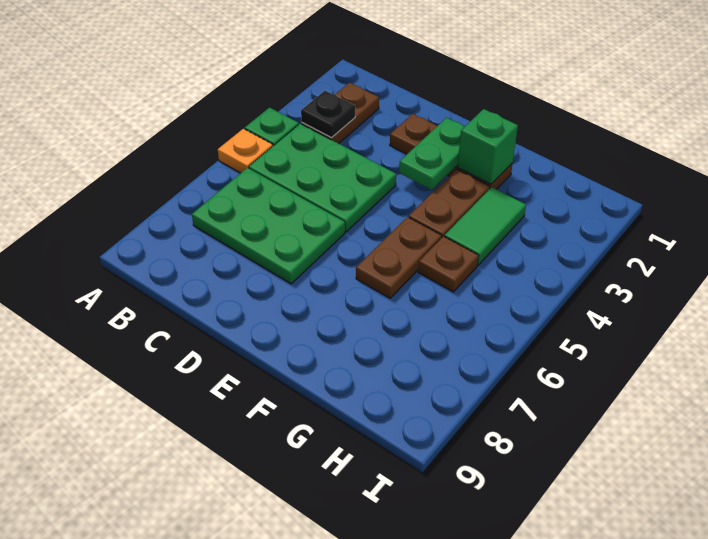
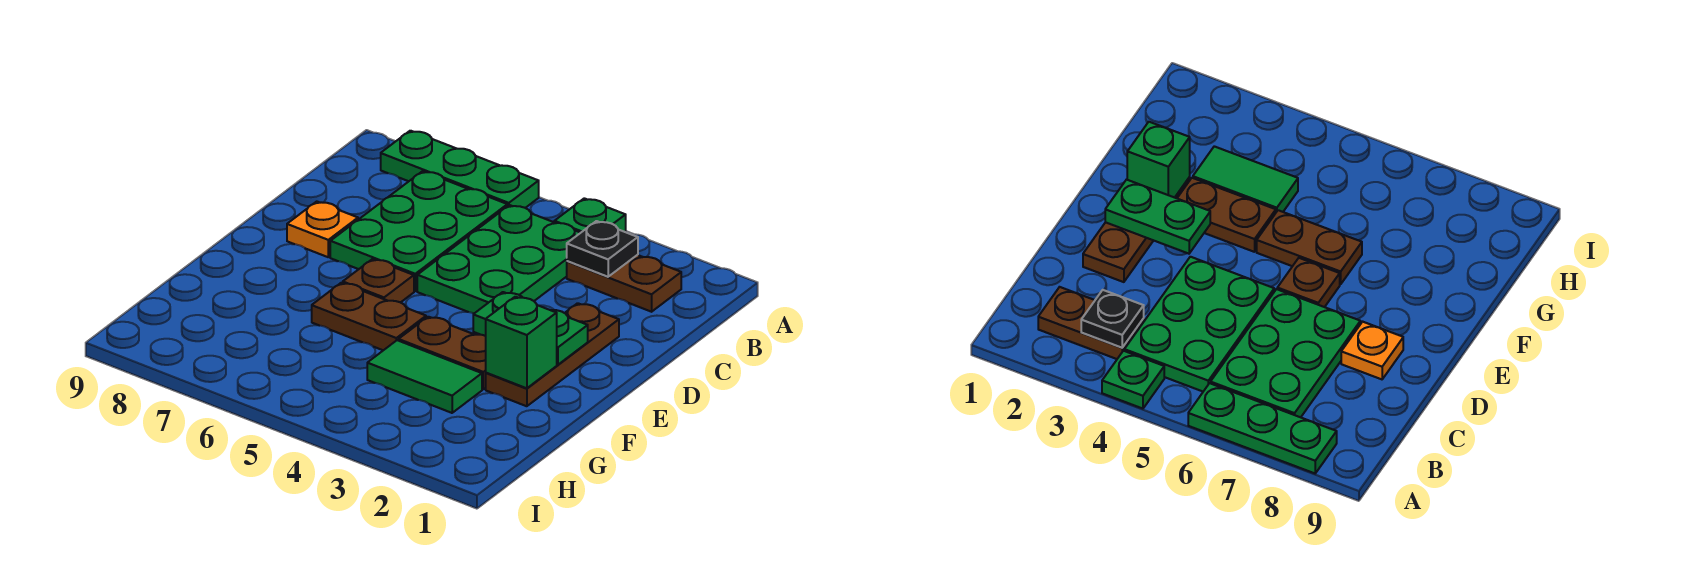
orange 1x1 plate [218,129,273,173] -> orange 1x1 plate moved to [287,202,358,257]
none -> green 1x3 plate [381,131,539,208]
brown 1x1 plate [418,236,479,292] -> brown 1x1 plate moved to [343,259,414,303]

